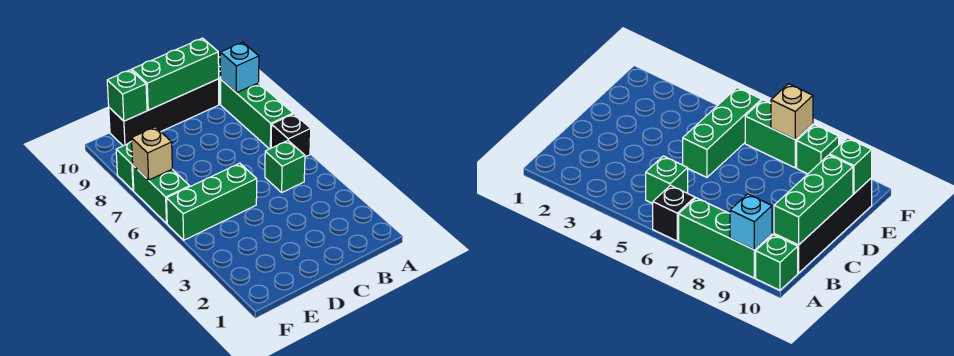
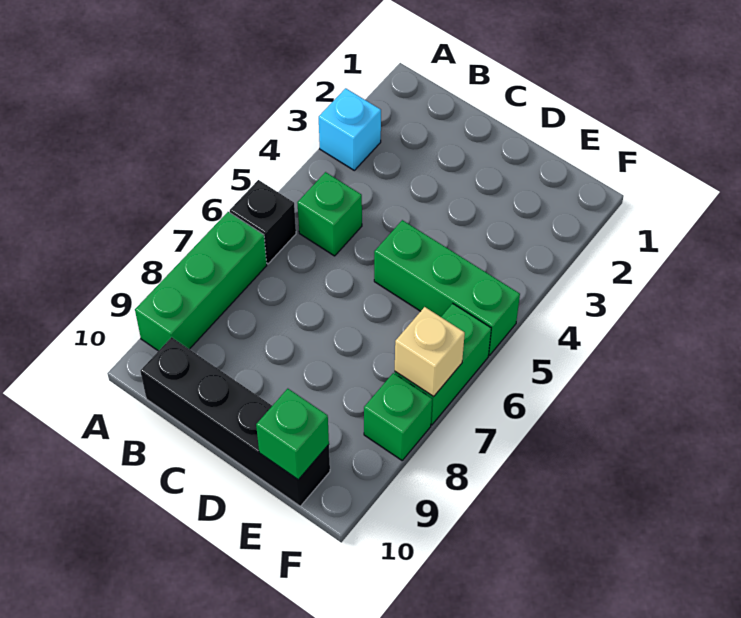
cyan 1x1 brick [220,42,259,93] -> cyan 1x1 brick moved to [319,88,381,170]
green 1x1 brick [756,235,798,290] -> none
green 1x3 brick [132,38,219,110] -> none

